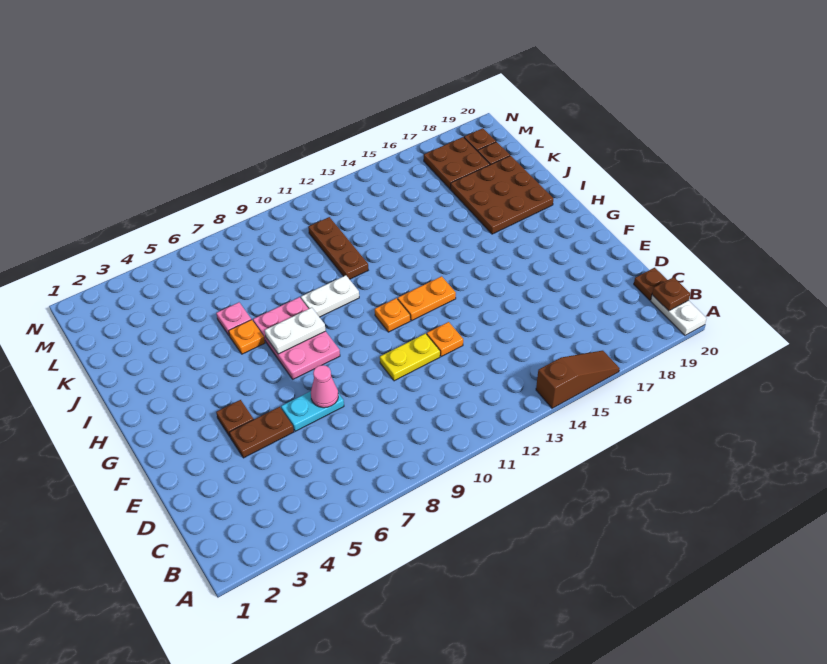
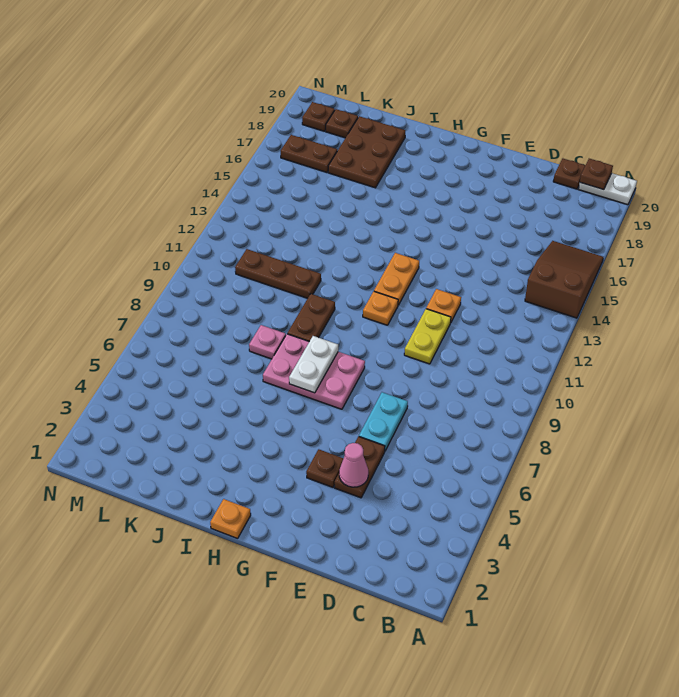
brown 1x3 slope [536,351,620,408] -> brown 2x3 slope [525,241,603,318]
pink 1x1 cone [311,365,338,408] -> pink 1x1 cone moved to [339,443,368,487]
orange 1x1 plate [229,320,265,354] -> orange 1x1 plate moved to [210,499,251,538]
white 1x2 plate [301,275,359,317] -> brown 1x2 plate [287,294,335,342]
brown 3x3 plate [450,156,553,234] -> brown 2x3 plate [328,116,405,188]
pink 1x1 plate [216,302,251,336] -> pink 1x1 plate moved to [249,325,286,359]
brown 2x2 plate [424,137,490,189] -> brown 1x2 plate [281,135,337,172]

